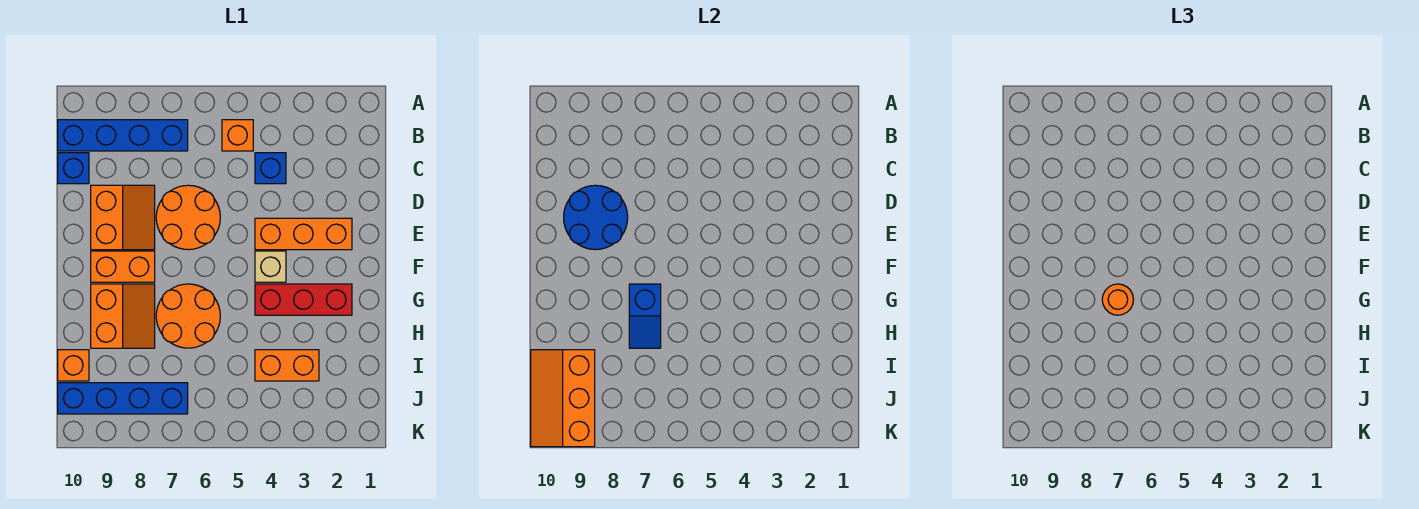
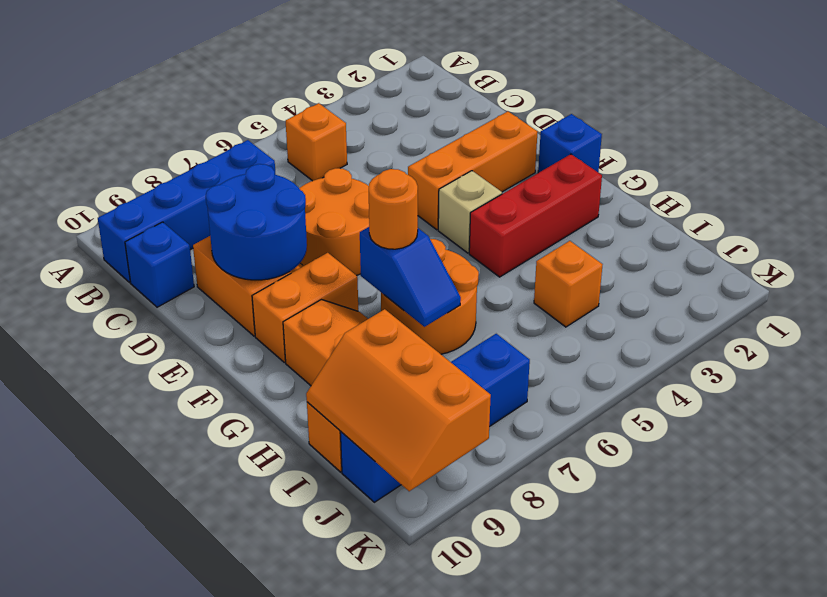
blue 1x1 brick [255,153,286,184] -> blue 1x1 brick moved to [538,114,602,173]
orange 1x2 brick [255,350,319,381] -> orange 1x1 brick [534,241,603,327]

